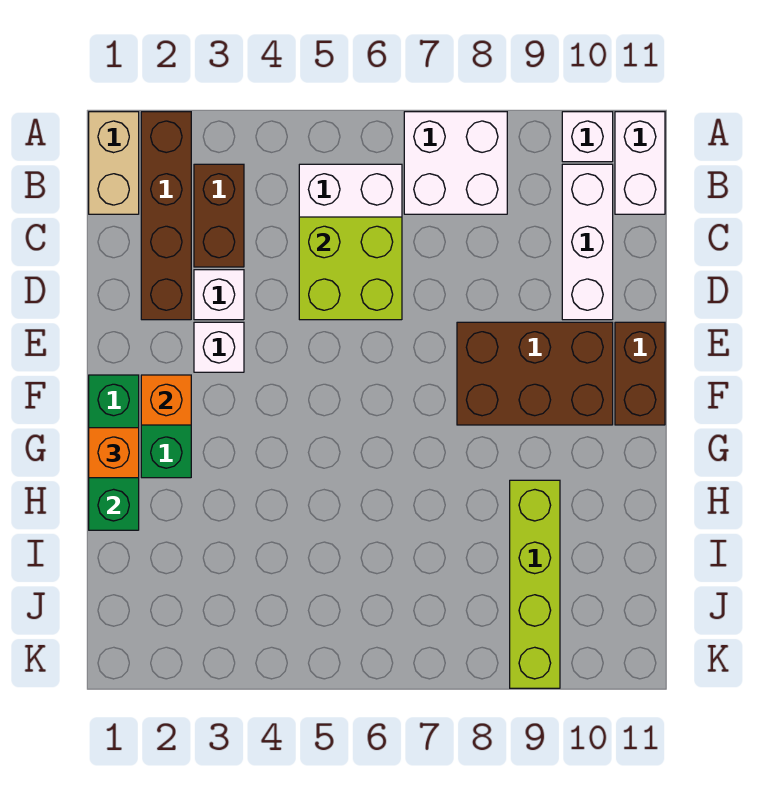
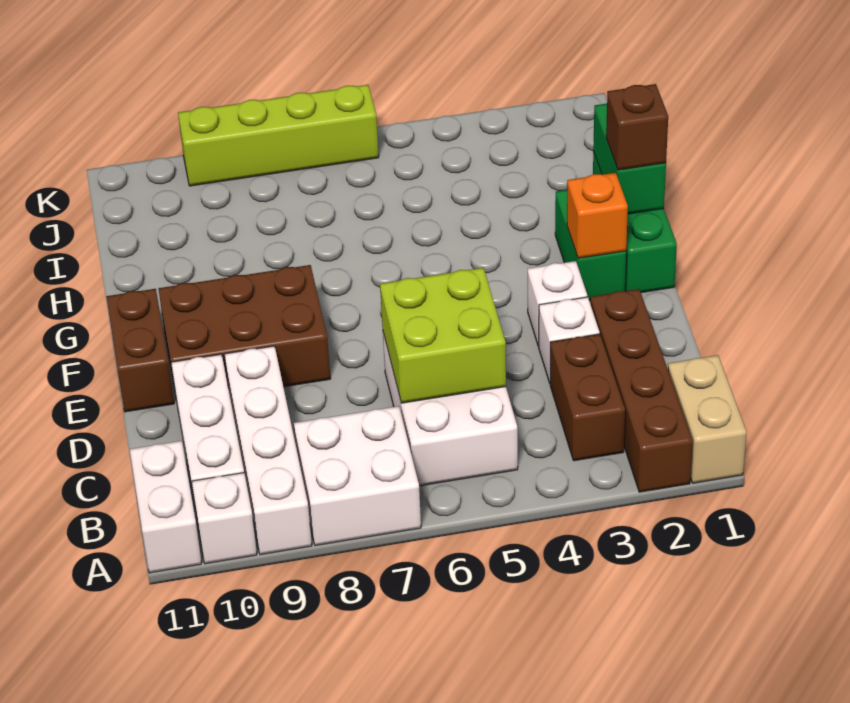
none -> white 1x4 brick [224,346,312,555]
orange 1x1 brick [89,428,139,478] -> brown 1x1 brick [606,84,668,170]
lime 1x4 brick [510,480,560,688] -> lime 1x4 brick turned to [178,85,379,186]

